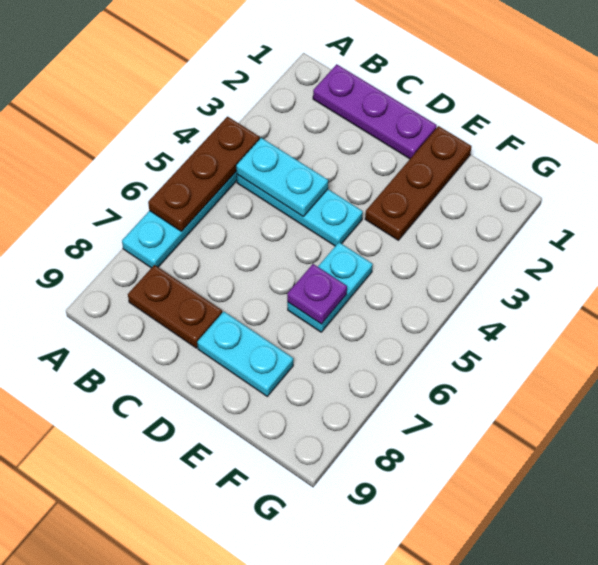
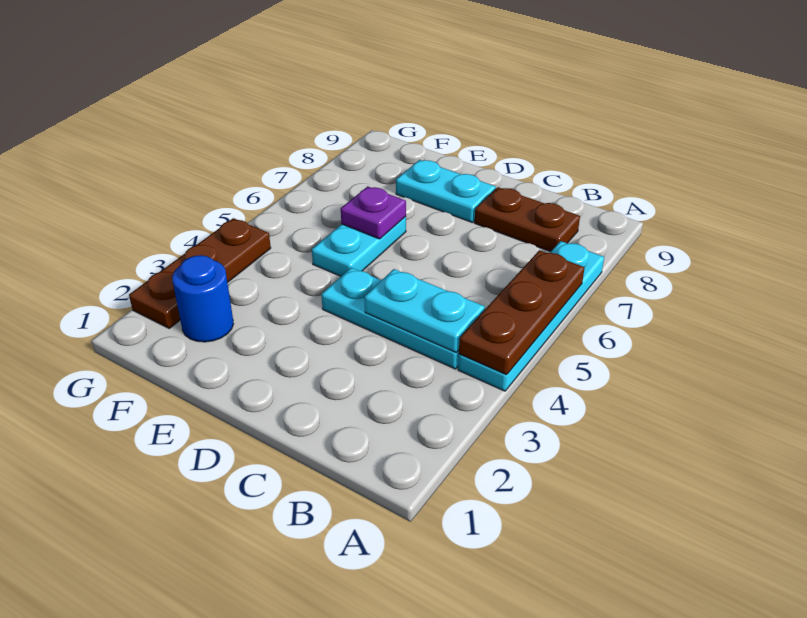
purple 1x3 plate [313,64,437,159] -> none
brown 1x3 plate [365,126,471,240] -> brown 1x3 plate moved to [129,218,271,328]
none -> blue 1x1 round brick [172,255,234,342]

